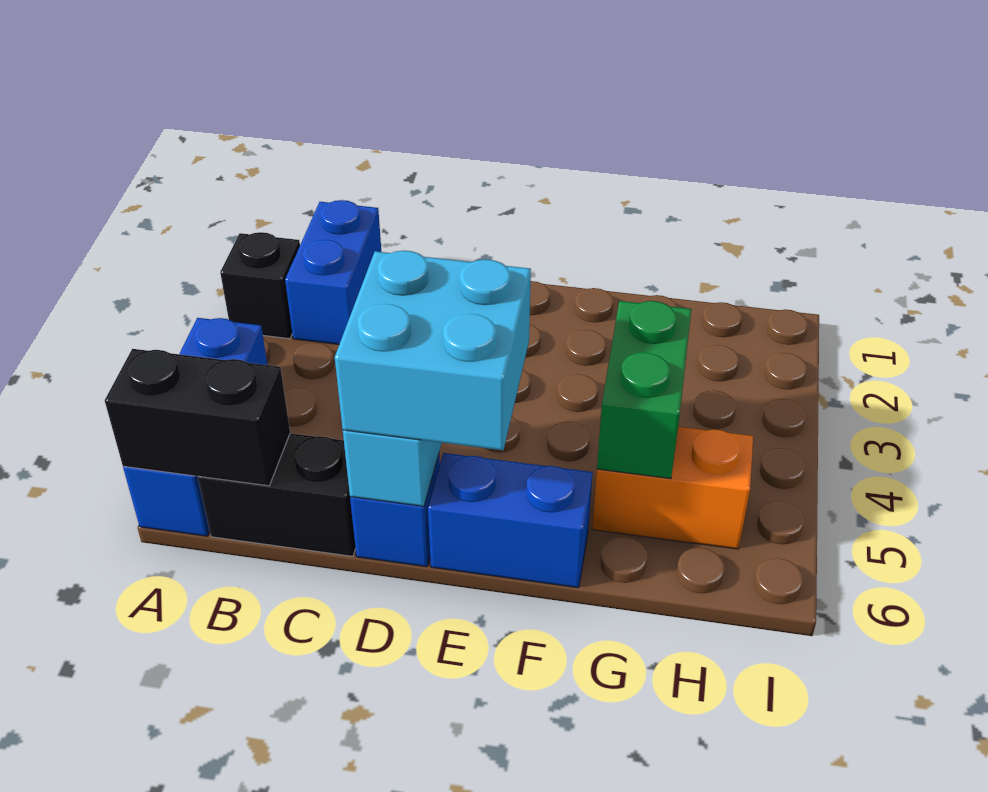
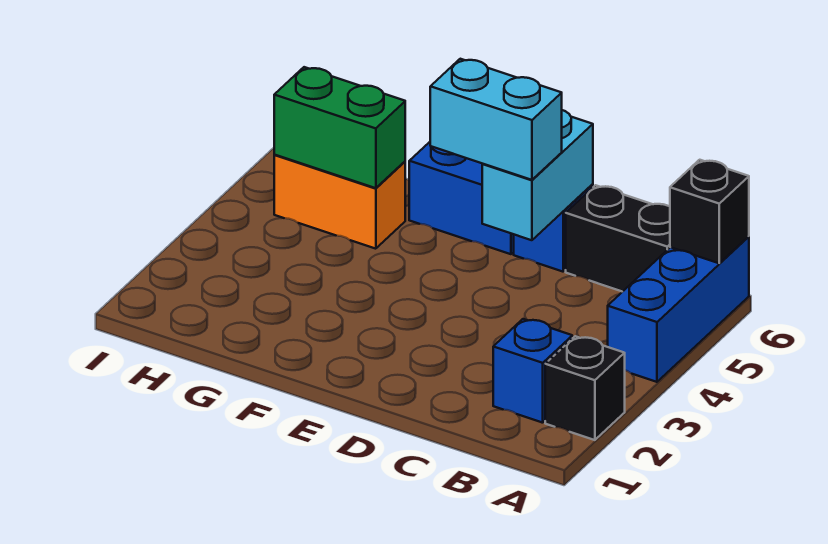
black 1x2 brick [105,349,290,486] -> black 1x1 brick [670,160,749,263]
blue 1x2 brick [285,200,381,344] -> blue 1x1 brick [493,319,572,423]
cyan 2x2 brick [335,251,531,450] -> cyan 1x2 brick [430,59,562,180]
green 1x2 brick [597,301,691,479] -> green 1x2 brick turned to [274,67,405,188]

